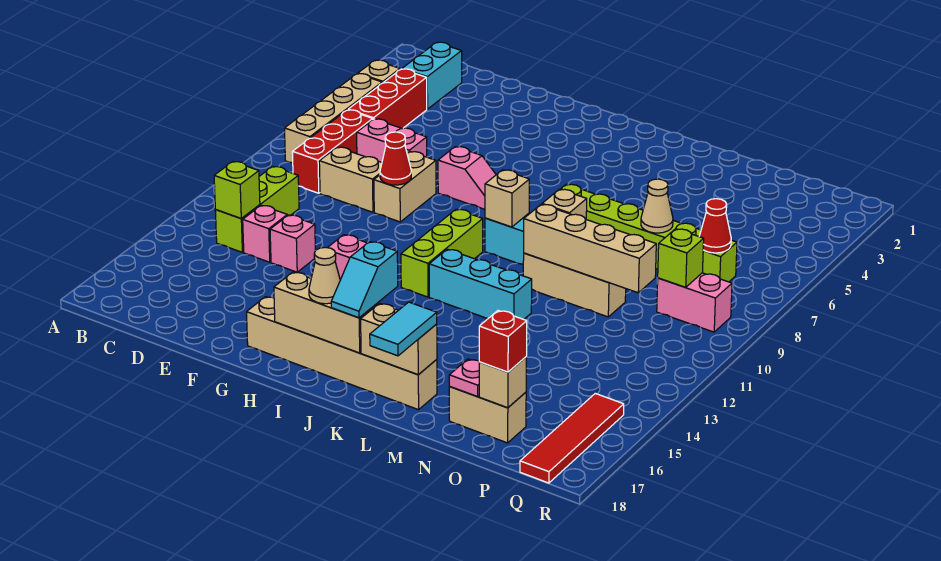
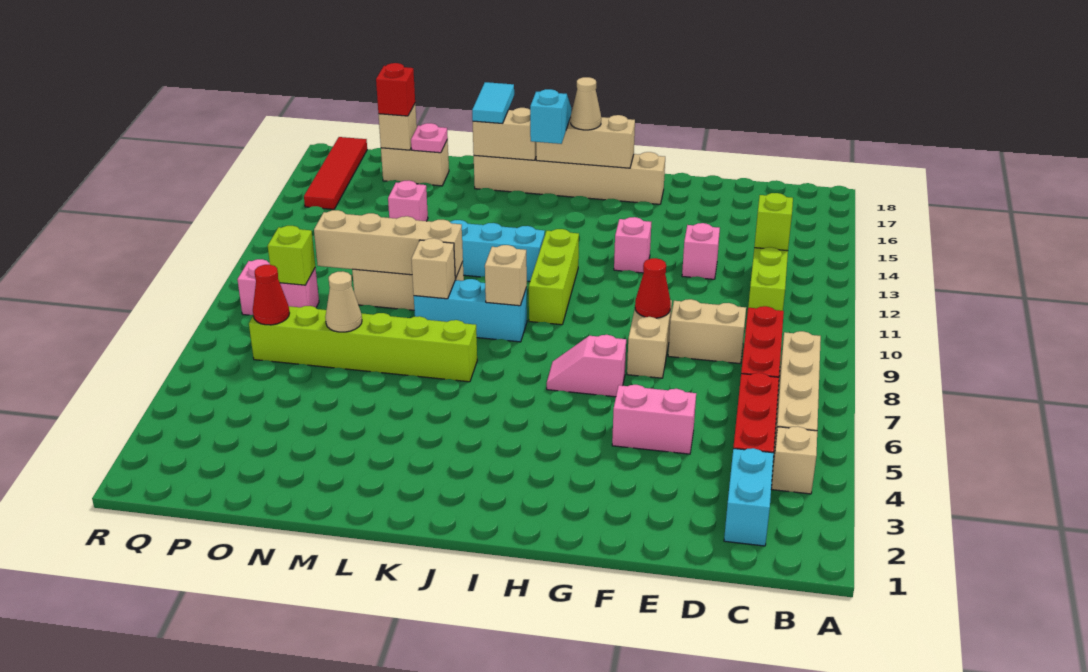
pink 1x2 brick [357,119,427,162] -> pink 1x2 brick moved to [612,385,696,454]
pink 1x1 brick [243,205,287,262] -> pink 1x1 brick moved to [388,181,428,221]

